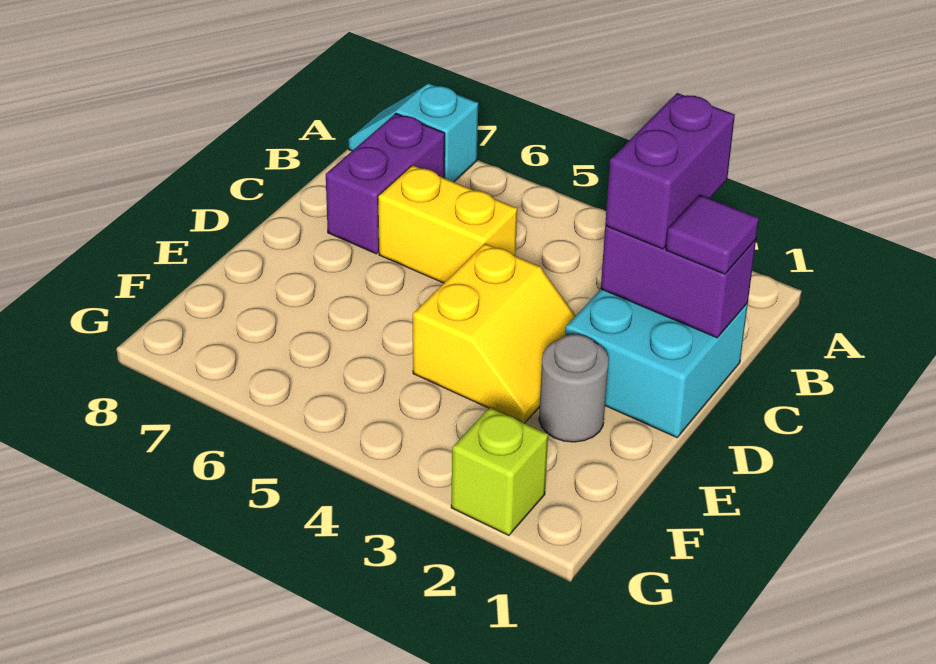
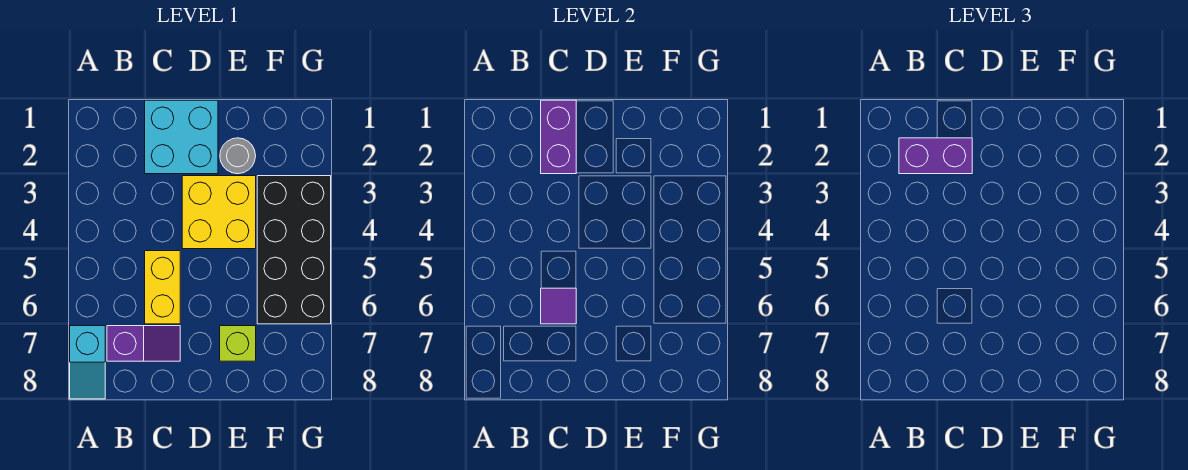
purple 1x2 brick [326,114,445,254] -> purple 1x2 slope [107,326,180,361]
purple 1x1 tile [666,195,759,274] -> purple 1x1 tile moved to [541,288,576,324]
yellow 2x2 slope [413,244,576,423] -> yellow 2x2 brick [182,176,256,249]
none -> black 2x4 brick [257,176,331,324]
lime 1x1 brick [451,408,548,535] -> lime 1x1 brick moved to [220,326,256,361]

